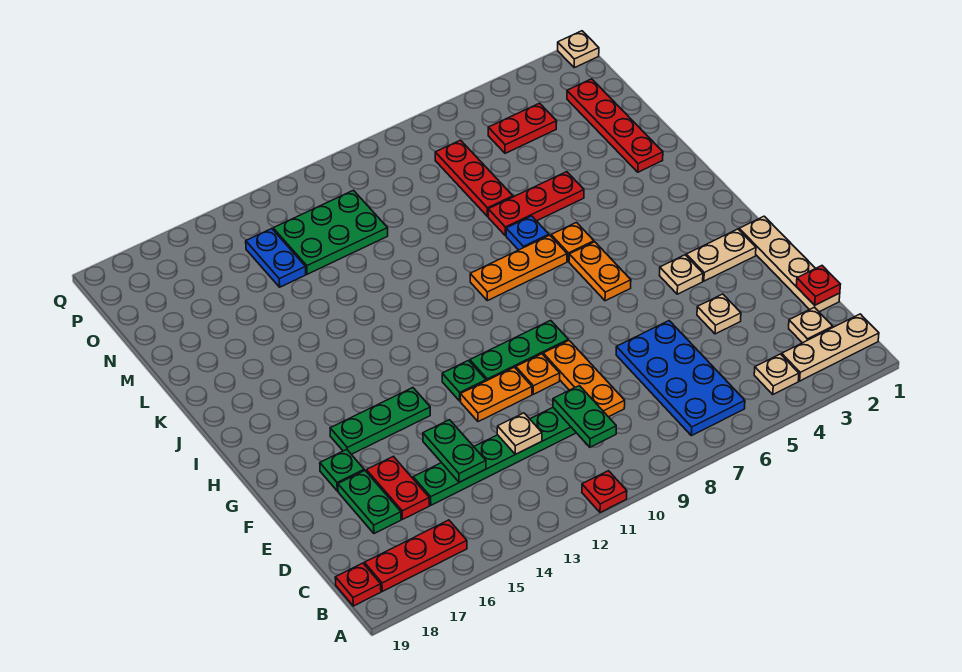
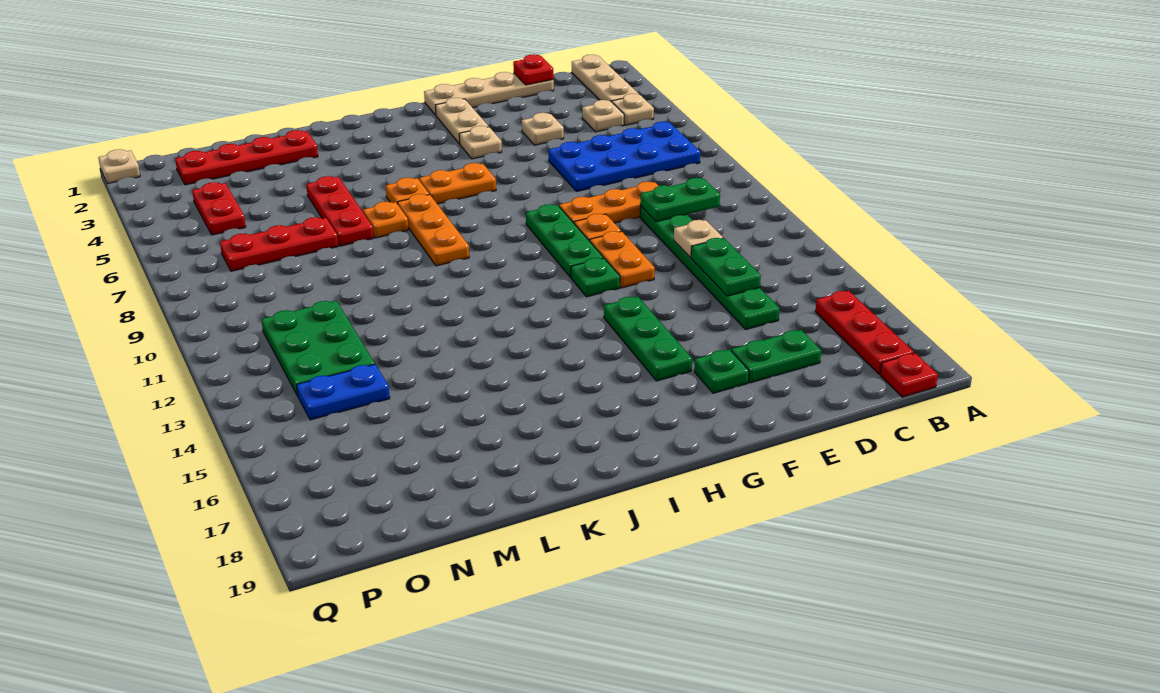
red 1x1 plate [582,471,627,513] -> none
tan 1x1 plate [789,307,833,343] -> tan 1x1 plate moved to [582,100,624,132]
green 1x2 plate [423,420,486,482] -> green 1x2 plate turned to [691,238,761,296]
red 1x2 plate [366,456,429,519] -> none
blue 1x1 plate [506,216,549,250] -> orange 1x1 plate [363,202,408,238]

